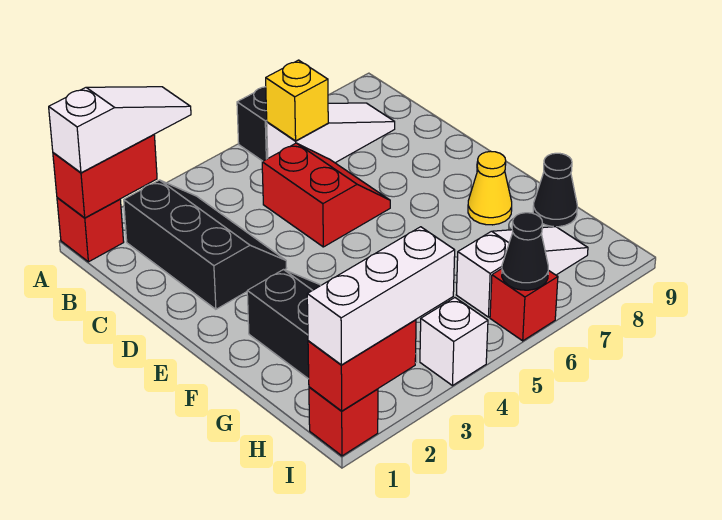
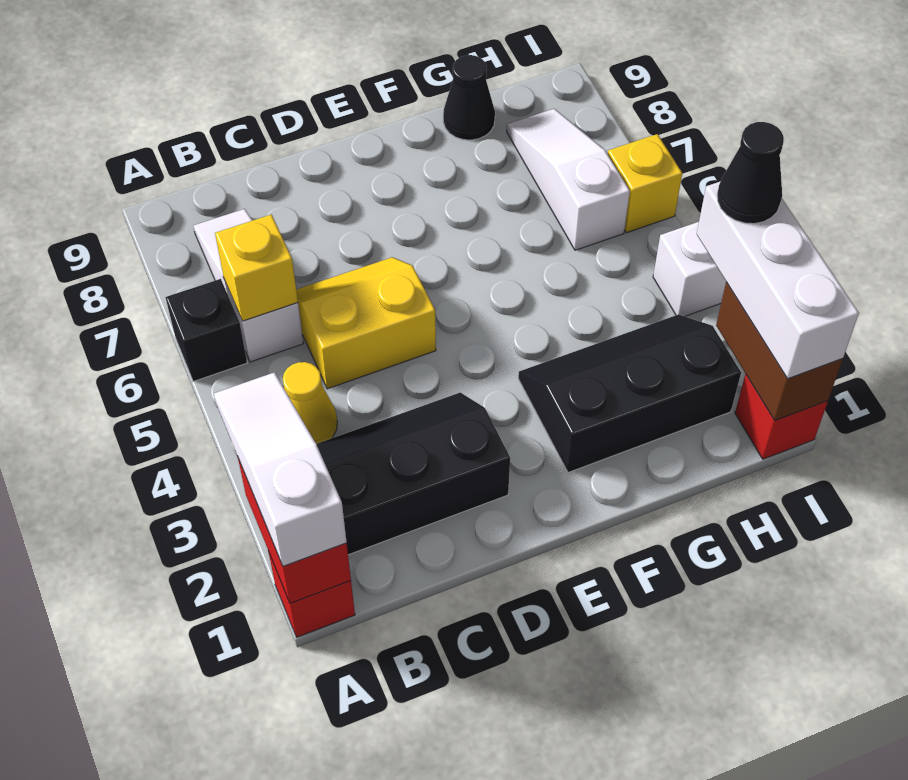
red 2x2 slope [262,143,390,247] -> yellow 2x2 slope [296,257,436,389]
yellow 1x1 cone [468,151,512,225] -> yellow 1x1 cone moved to [283,362,337,444]
red 1x2 brick [308,320,416,411] -> brown 1x2 brick [716,282,843,421]
red 1x1 brick [490,269,558,341] -> yellow 1x1 brick [608,134,682,233]
black 1x1 cone [502,213,548,290] -> black 1x1 cone moved to [717,122,784,224]

